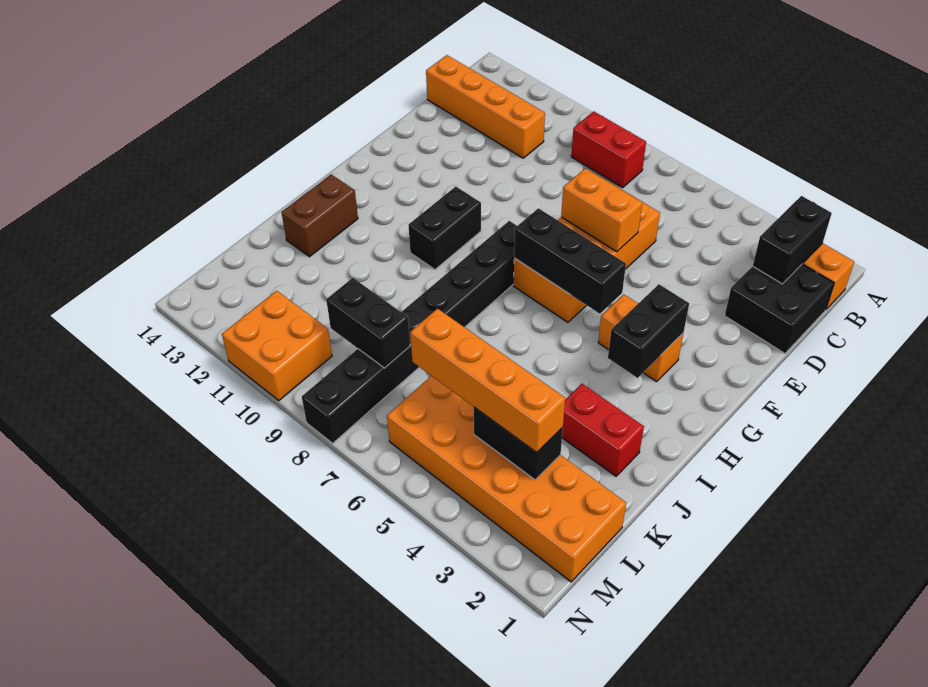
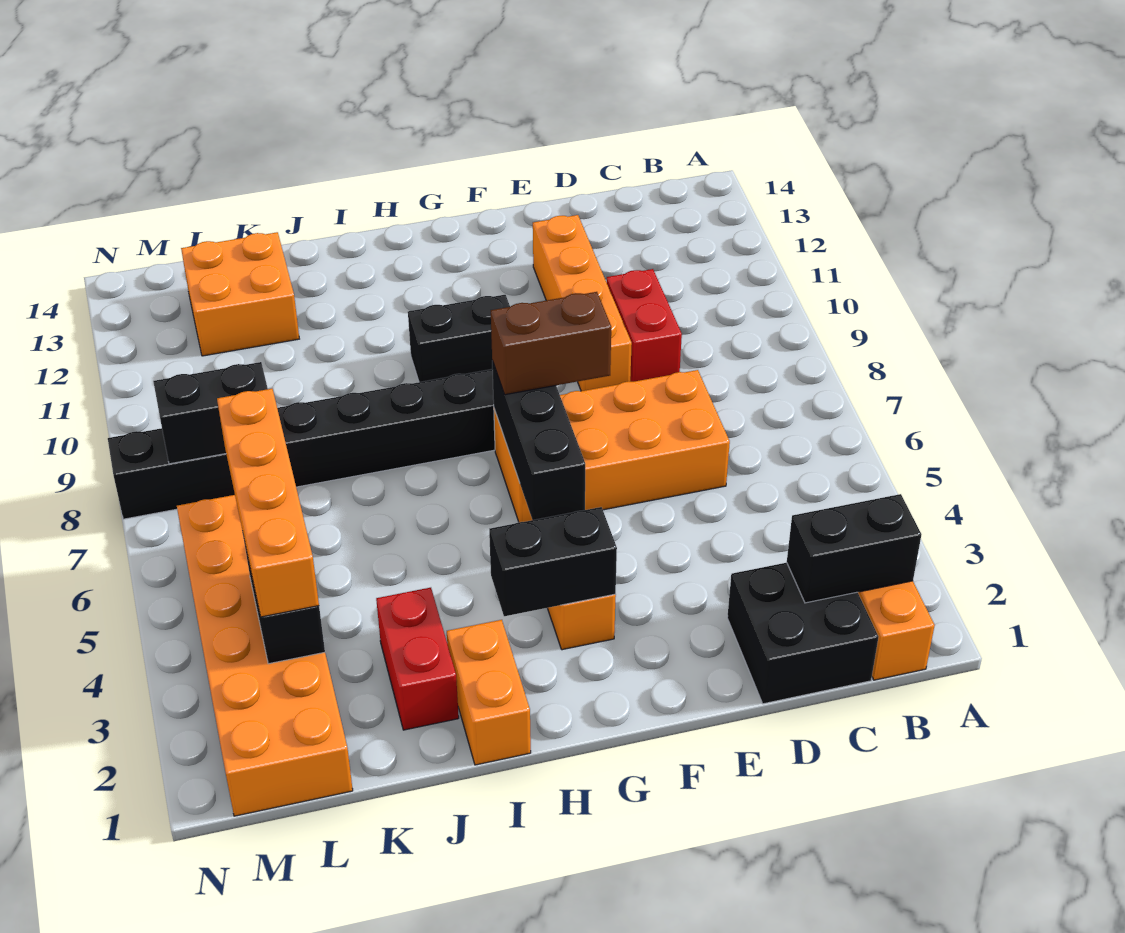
red 1x2 brick [571,111,646,188] -> red 1x2 brick moved to [607,269,682,382]
orange 1x4 brick [426,55,545,158] -> orange 1x4 brick moved to [533,215,632,391]
orange 1x2 brick [561,168,642,252] -> orange 1x2 brick moved to [447,620,531,765]
brown 1x2 brick [282,175,358,257] -> brown 1x2 brick moved to [491,292,611,395]
black 1x2 brick [326,278,410,368] -> black 1x2 brick turned to [153,362,268,464]
orange 2x2 brick [222,291,332,401] -> orange 2x2 brick moved to [181,232,299,356]

